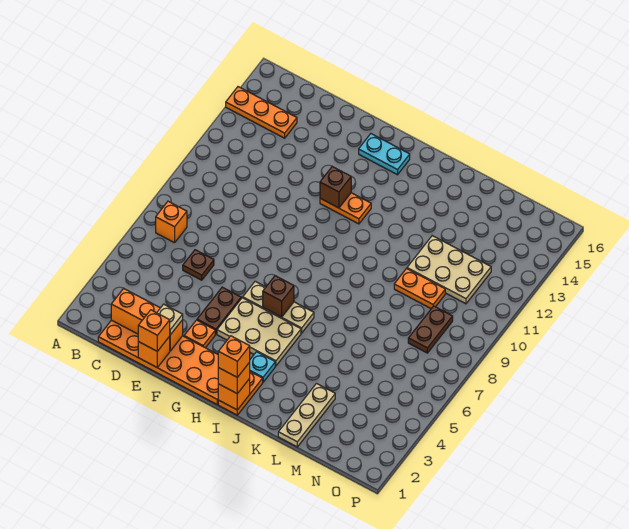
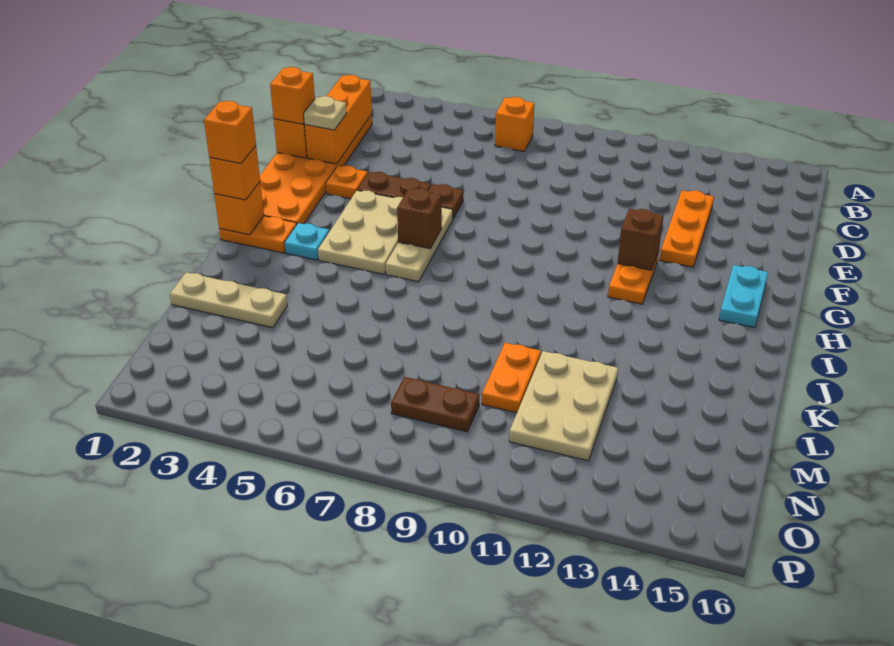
orange 1x3 plate [226,87,297,138] -> orange 1x3 plate moved to [660,191,714,267]
brown 1x1 plate [183,250,214,280] -> brown 1x1 plate moved to [428,184,463,219]

